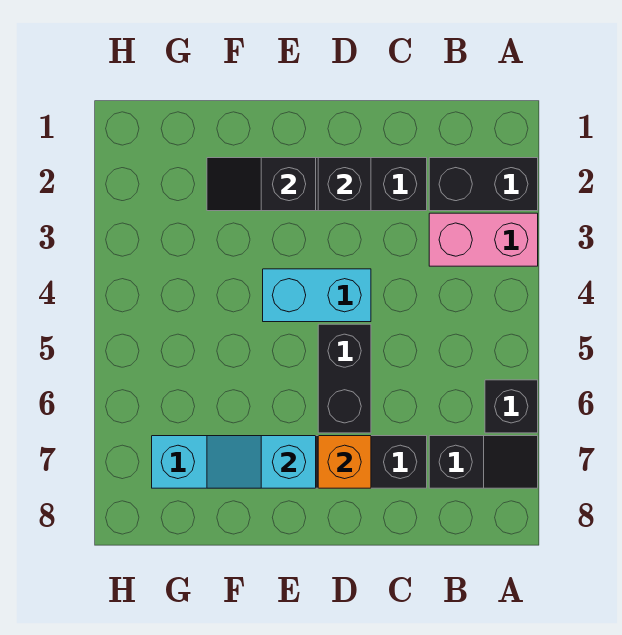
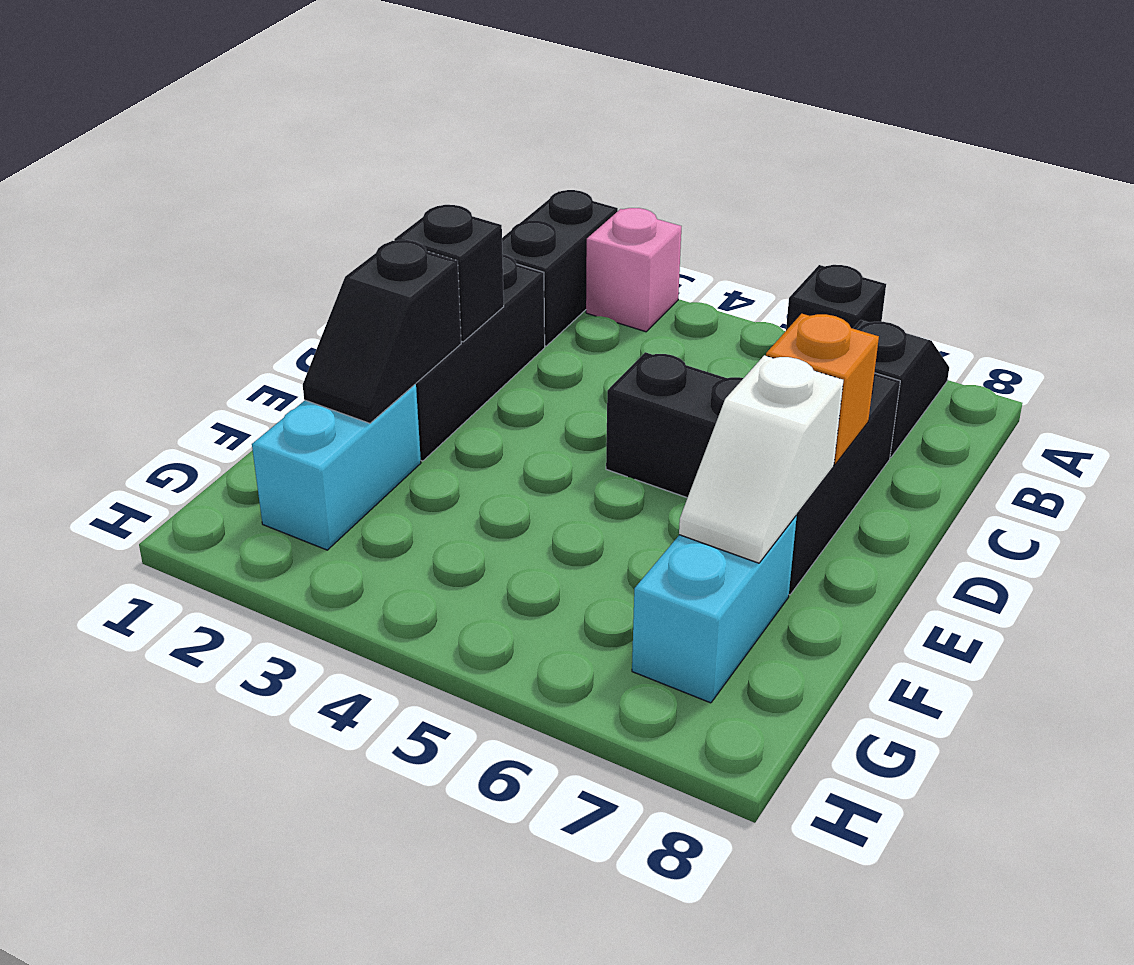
pink 1x2 brick [429,213,538,266] -> pink 1x1 brick [586,208,681,332]
cyan 1x2 brick [263,269,371,322] -> cyan 1x2 brick moved to [252,384,421,550]
cyan 1x2 slope [207,436,316,488] -> white 1x2 slope [679,355,843,563]

